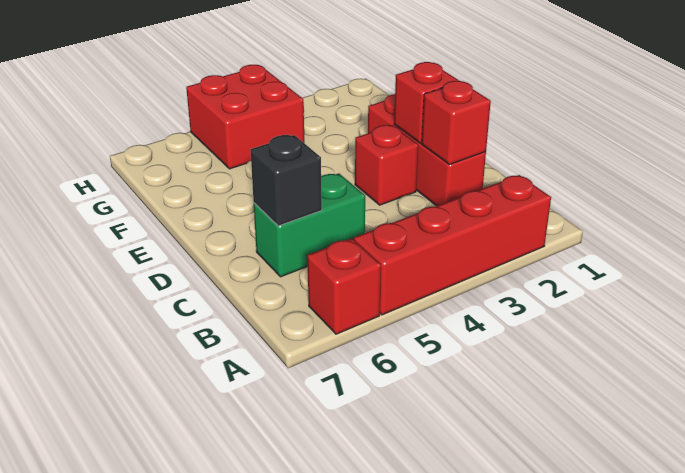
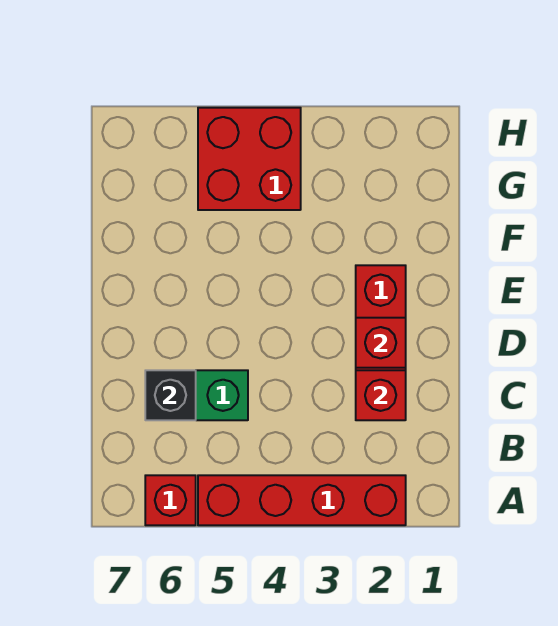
red 1x1 brick [355,125,418,205] -> none

